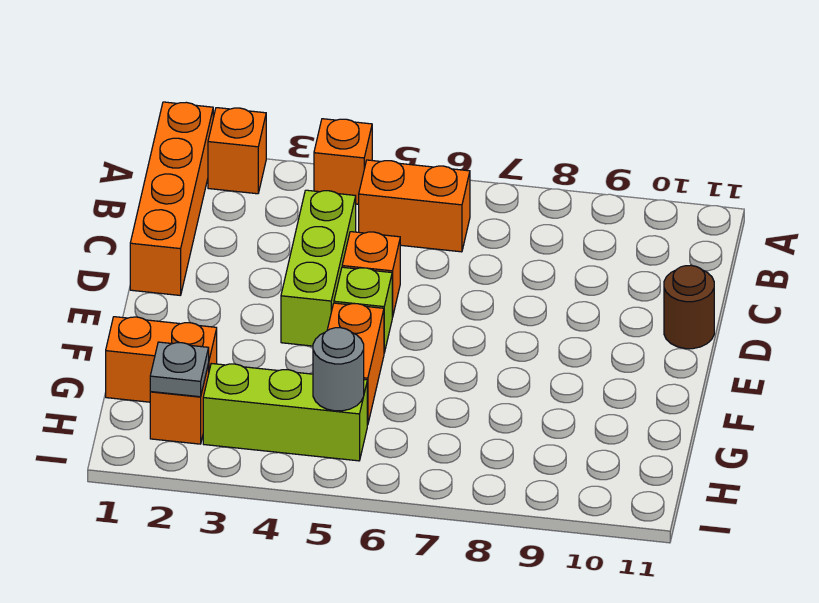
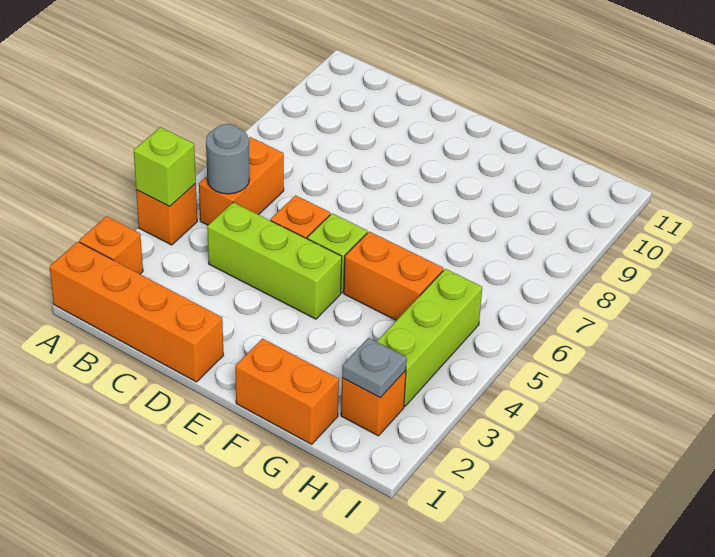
none -> lime 1x1 brick [134,127,196,206]
brown 1x1 round brick [664,265,714,349] -> none
orange 1x2 brick [106,317,217,402] -> orange 1x2 brick turned to [235,339,339,444]
grey 1x1 round brick [313,328,364,411] -> grey 1x1 round brick moved to [206,124,249,194]

